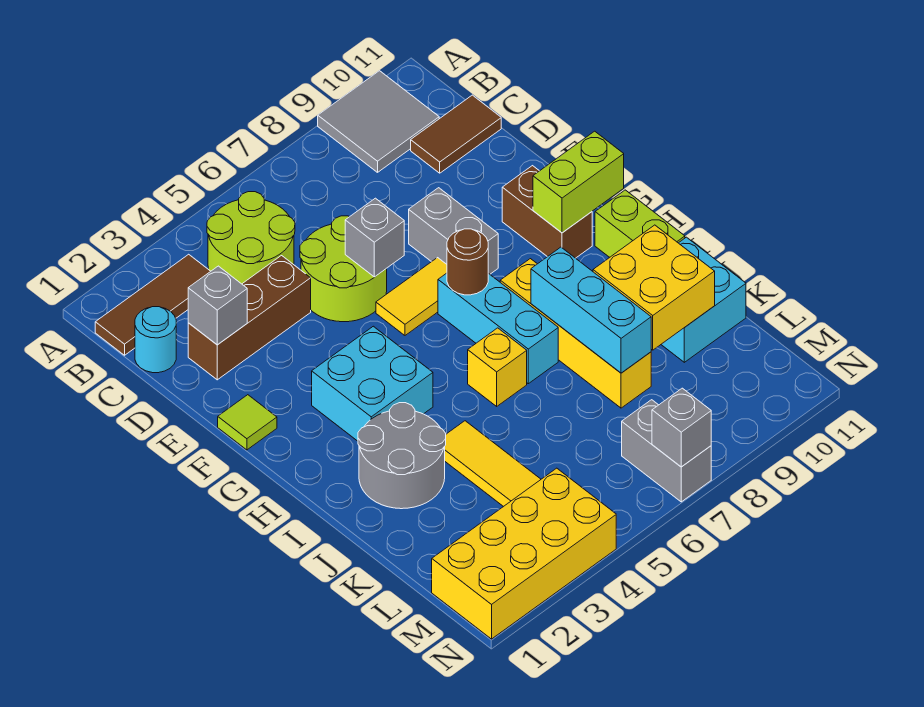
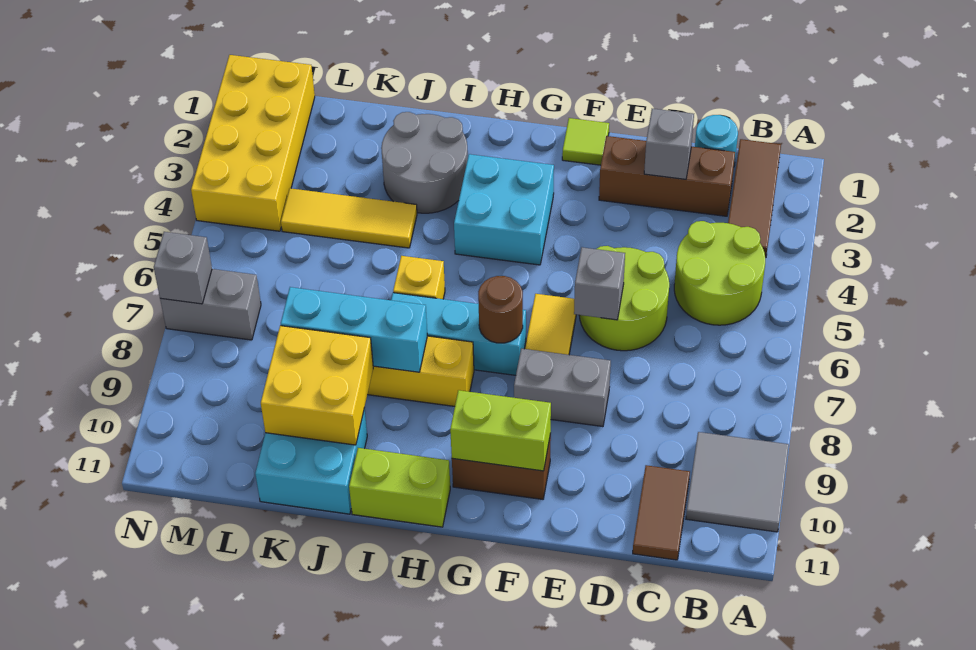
brown 1x3 brick [188,256,311,380] -> brown 1x3 brick turned to [599,136,735,216]
lime 1x2 brick [533,131,624,233] -> lime 1x2 brick turned to [450,390,551,471]

